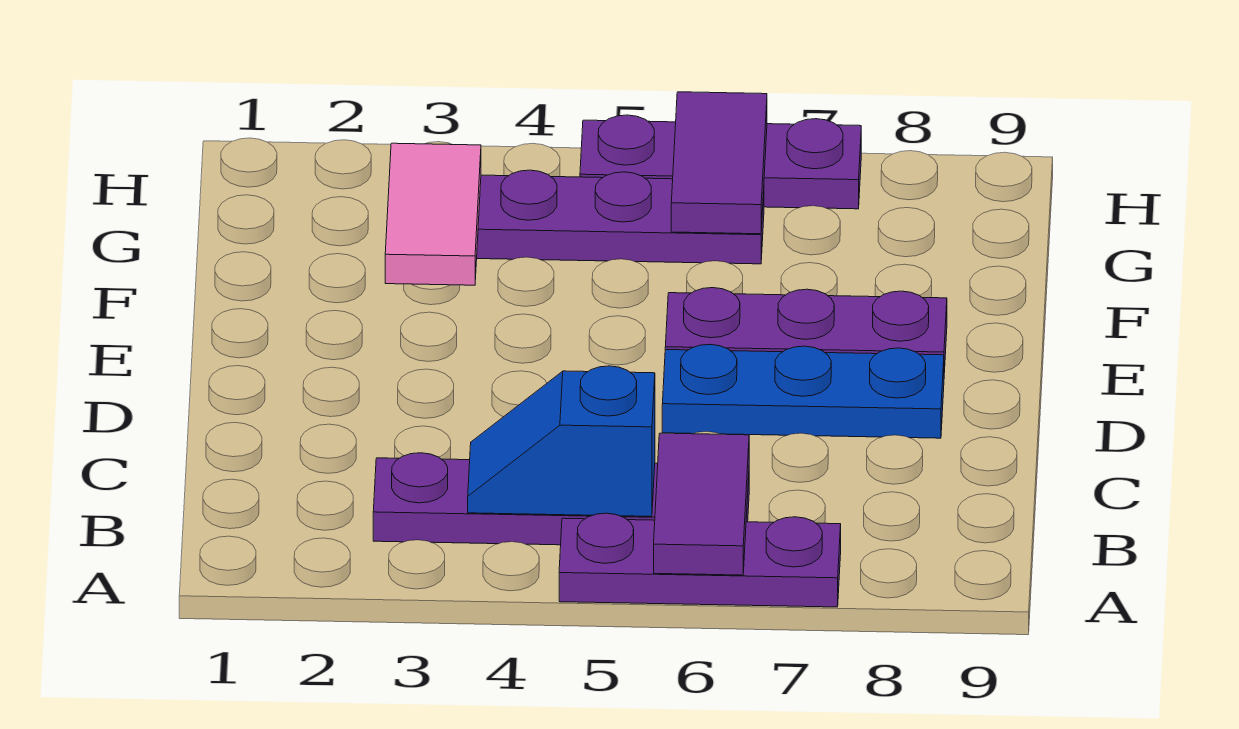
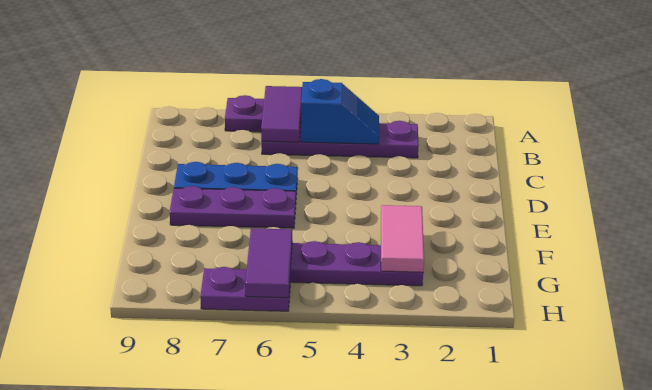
purple 1x3 plate [580,115,861,209] -> purple 1x2 plate [200,267,290,311]

